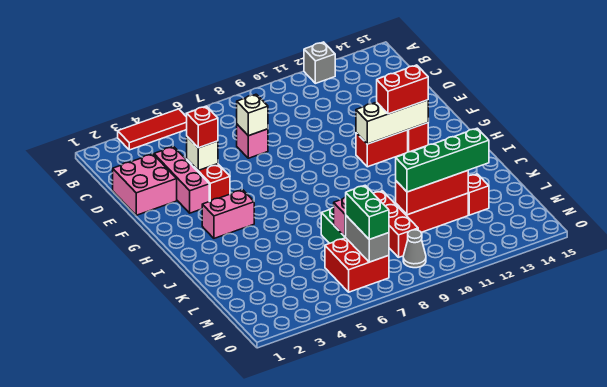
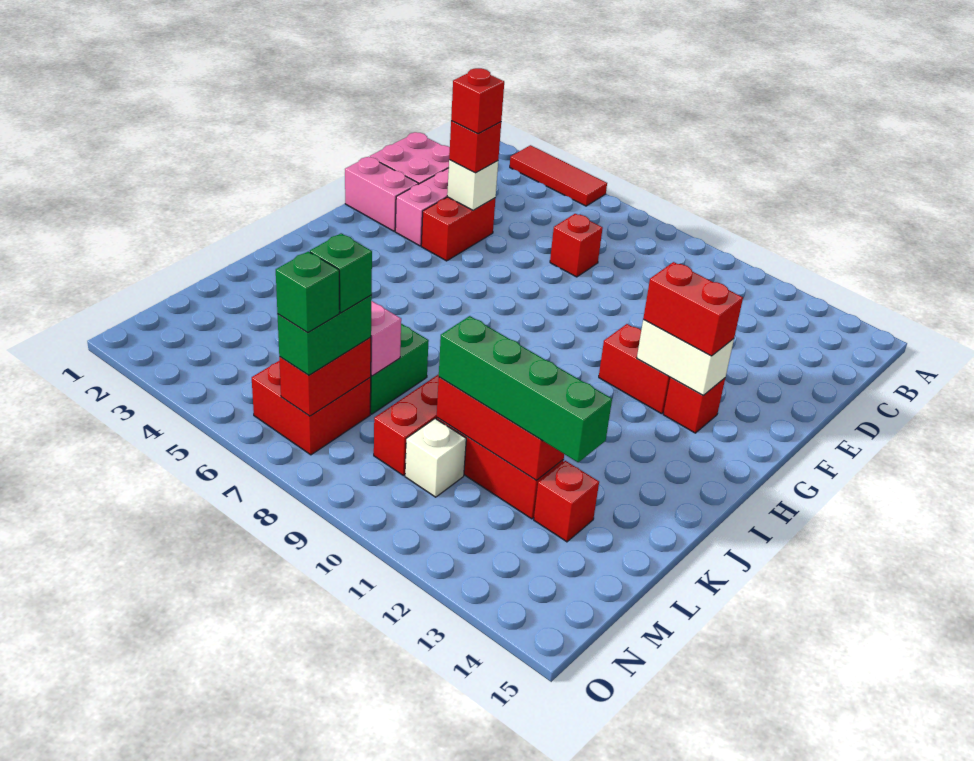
grey 1x1 brick [304,42,335,83] -> none
pink 1x1 brick [237,124,268,158] -> red 1x1 brick [550,214,603,277]
white 1x1 brick [237,94,268,136] -> white 1x1 brick moved to [405,419,466,497]
none -> red 1x1 brick [451,68,504,134]
white 1x3 brick [356,100,428,144] -> white 1x2 brick [637,320,734,395]
pink 1x2 brick [202,190,254,238] -> pink 1x2 brick moved to [345,157,418,231]
grey 1x2 brick [346,216,389,262] -> red 1x2 brick [279,337,371,416]
none -> green 1x1 brick [310,233,372,313]
none -> green 1x1 brick [276,251,339,333]
grey 1x1 cone [403,230,426,268] -> none

